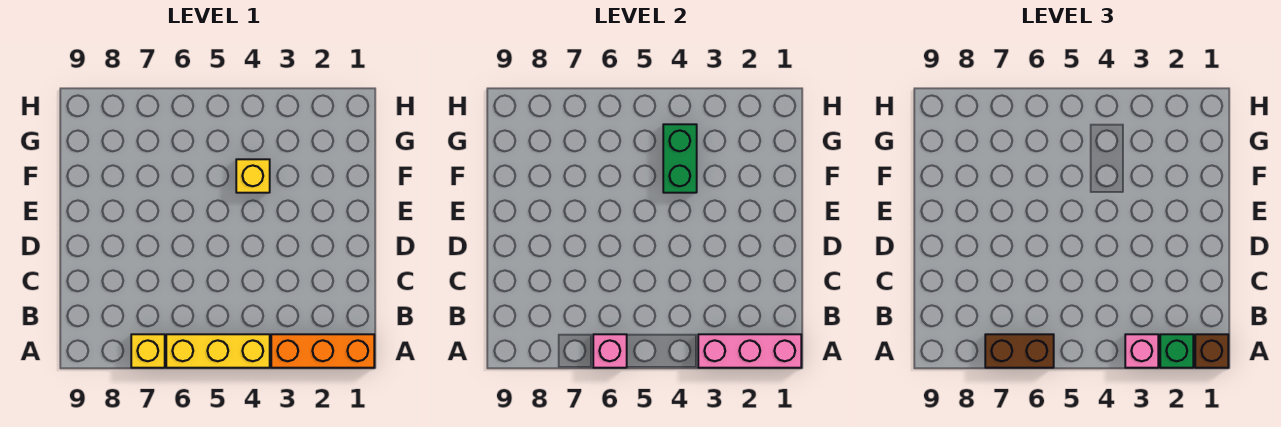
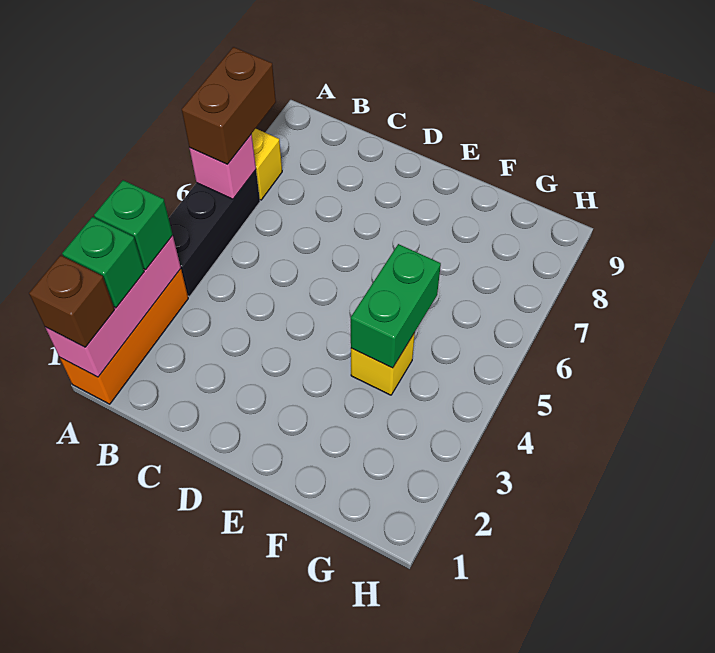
pink 1x1 brick [1125,334,1158,368] -> green 1x1 brick [94,180,173,270]
yellow 1x3 brick [166,334,270,368] -> black 1x3 brick [169,170,260,297]
green 1x2 brick [663,124,697,193] -> green 1x2 brick turned to [351,244,441,368]

